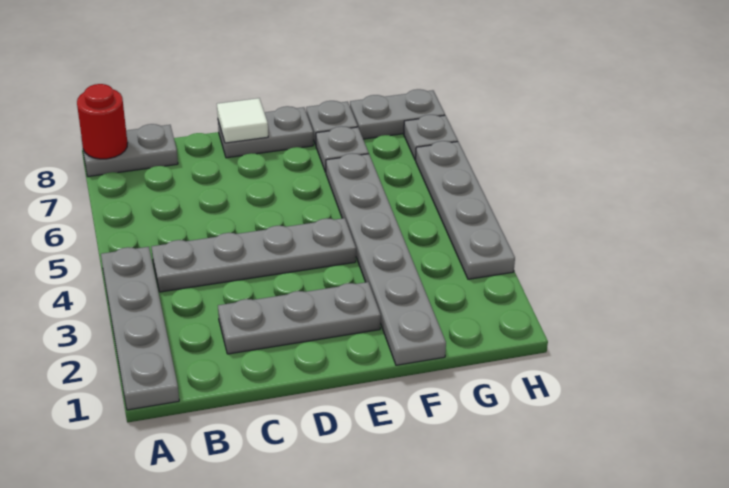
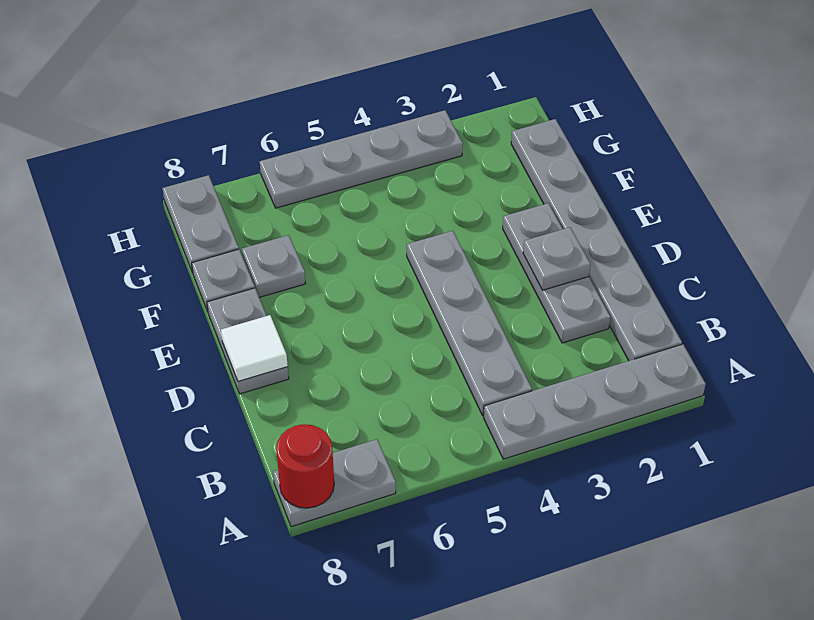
grey 1x2 plate [81,124,178,177] -> grey 1x2 plate turned to [273,439,396,527]
grey 1x6 plate [326,153,446,365] -> grey 1x6 plate turned to [511,119,682,361]
grey 1x1 plate [404,115,458,160] -> grey 1x1 plate moved to [523,227,590,290]

